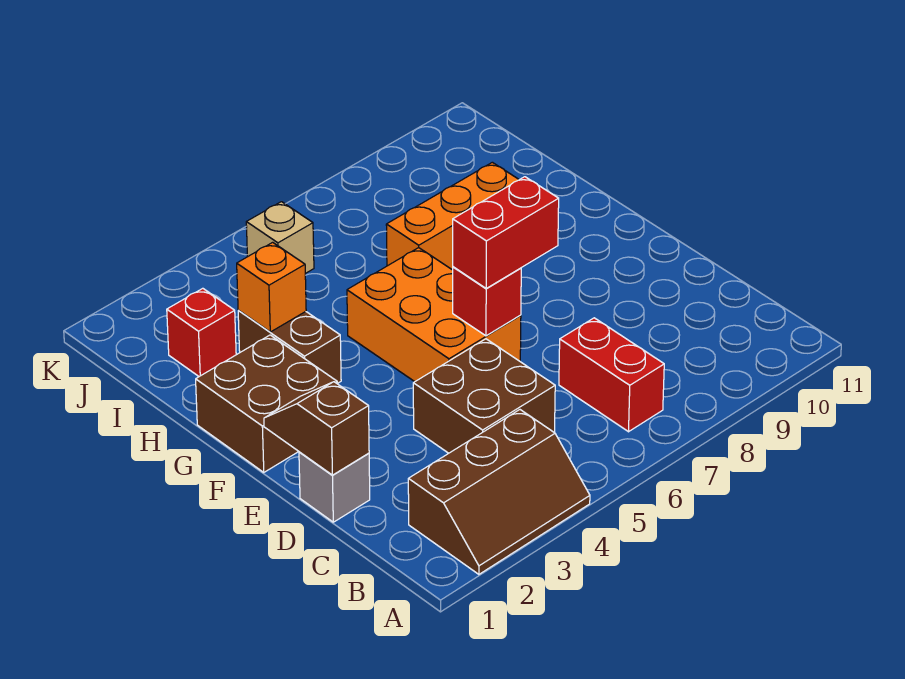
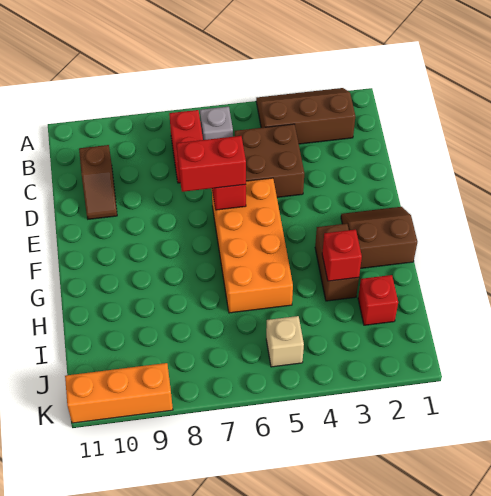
grey 1x1 brick [299,452,370,522] -> grey 1x1 brick moved to [200,107,233,140]
brown 1x2 slope [264,382,369,475] -> brown 1x2 slope moved to [79,145,117,219]
orange 2x3 brick [347,248,521,382] -> orange 2x4 brick [212,178,293,313]
brown 2x2 brick [196,335,337,472] -> brown 2x2 slope [341,207,418,269]
orange 1x1 brick [237,242,306,332] -> red 1x1 brick [322,230,362,281]
orange 1x3 brick [386,162,519,270] -> orange 1x3 brick moved to [65,363,173,423]

